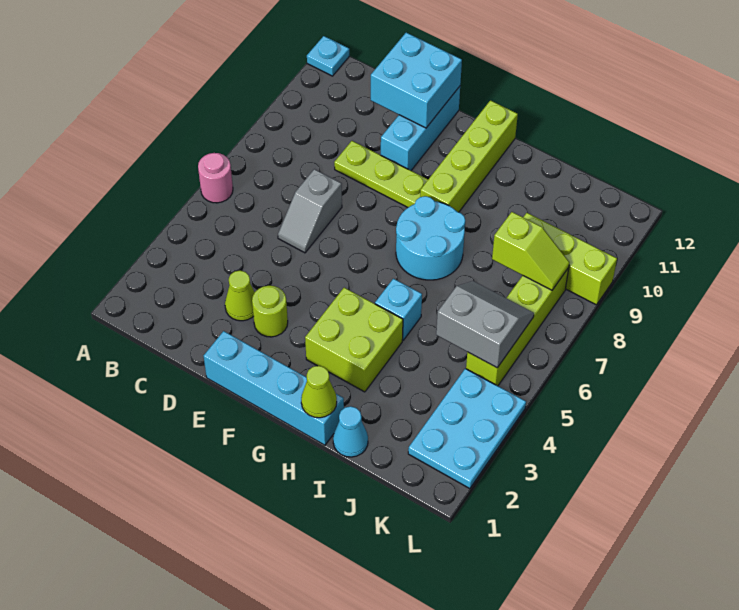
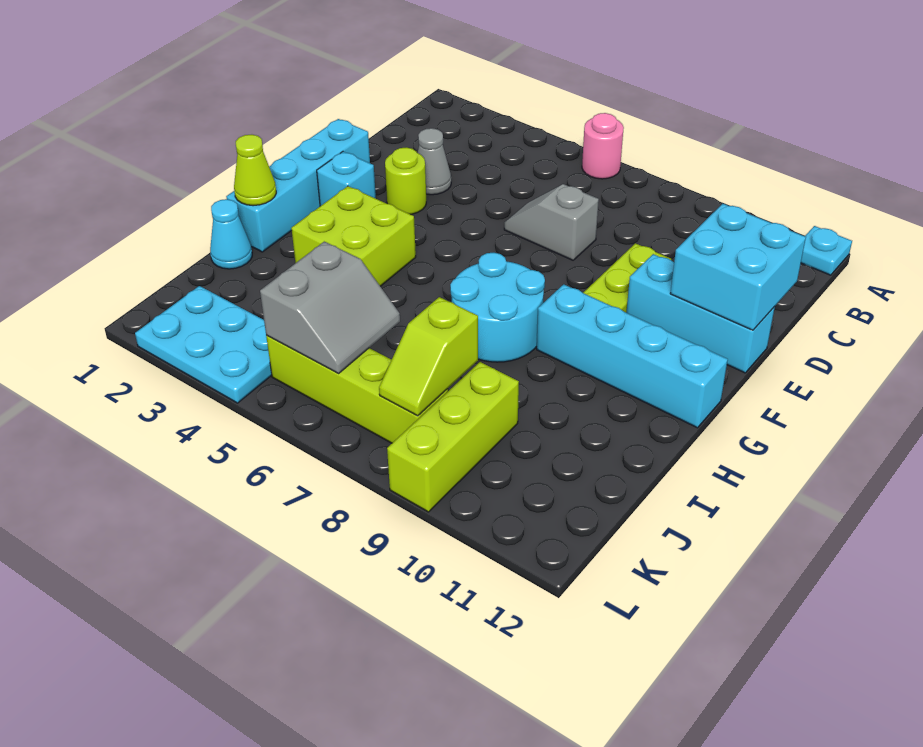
lime 1x1 cone [225,271,255,321] -> grey 1x1 cone [418,128,451,195]
lime 1x4 brick [420,100,518,212] -> cyan 1x4 brick [537,284,728,428]
cyan 1x1 brick [375,279,422,340] -> cyan 1x1 brick moved to [317,152,376,206]

